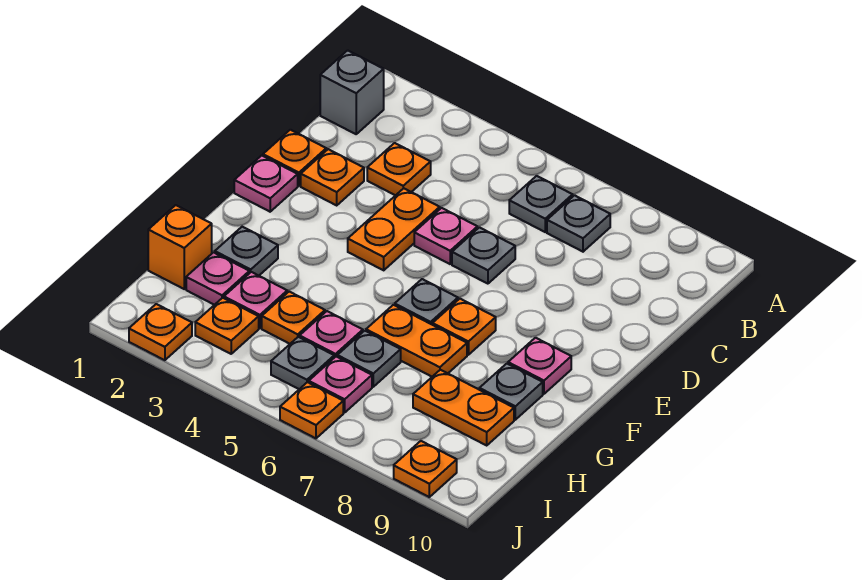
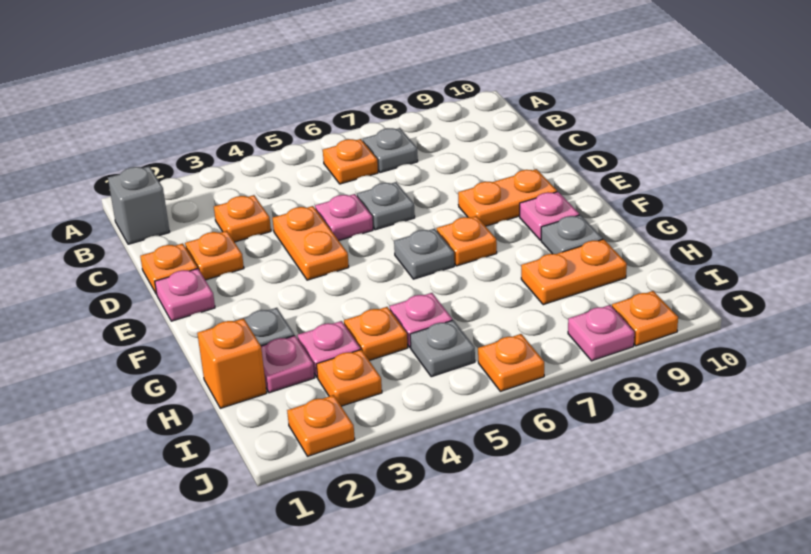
grey 1x1 plate [509,176,573,232] -> orange 1x1 plate [323,139,378,184]
orange 1x2 plate [366,305,467,377] -> orange 1x2 plate moved to [458,169,557,226]
grey 1x1 plate [337,331,401,387] -> none
pink 1x1 plate [309,357,372,413] -> pink 1x1 plate moved to [568,305,634,361]

